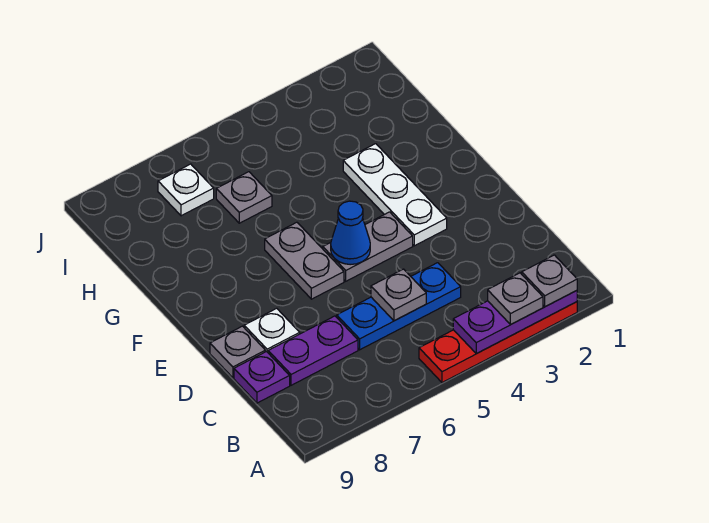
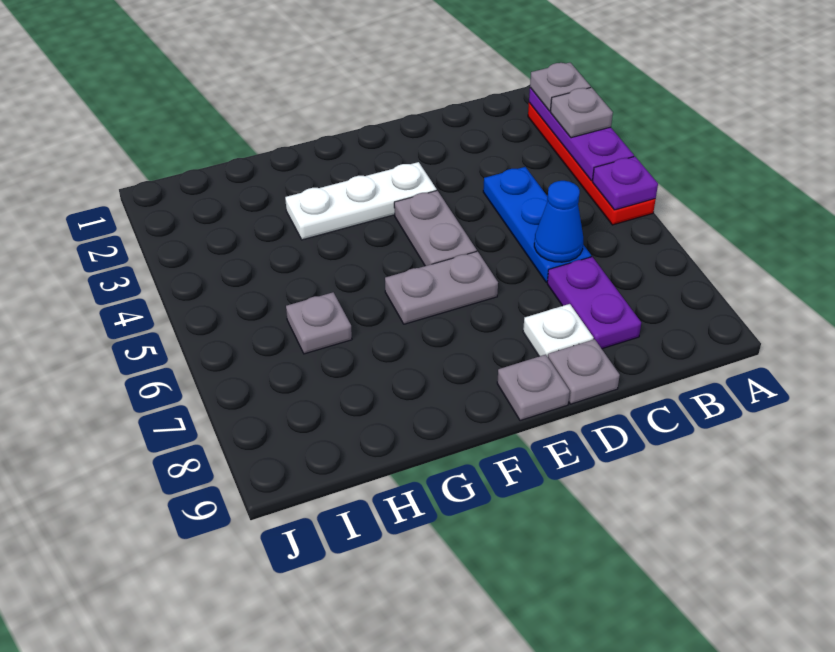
grey 1x1 plate [371,269,426,321] -> grey 1x1 plate moved to [497,355,570,421]
purple 1x1 plate [234,352,290,403] -> purple 1x1 plate moved to [592,156,658,210]
blue 1x1 cone [331,201,370,265] -> blue 1x1 cone moved to [534,181,583,262]
white 1x1 plate [158,164,214,216] -> none

